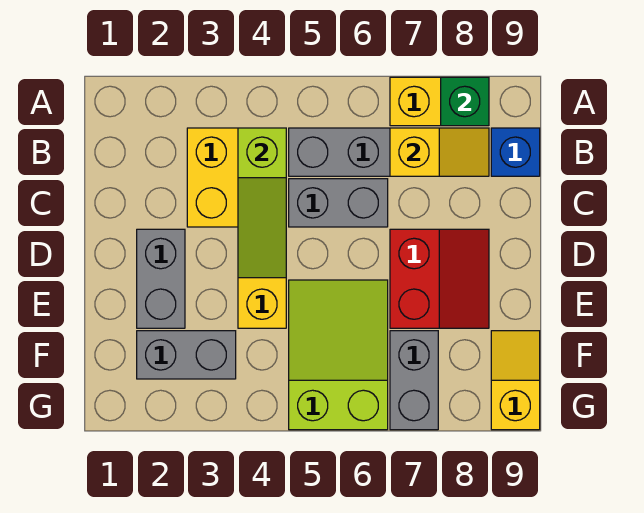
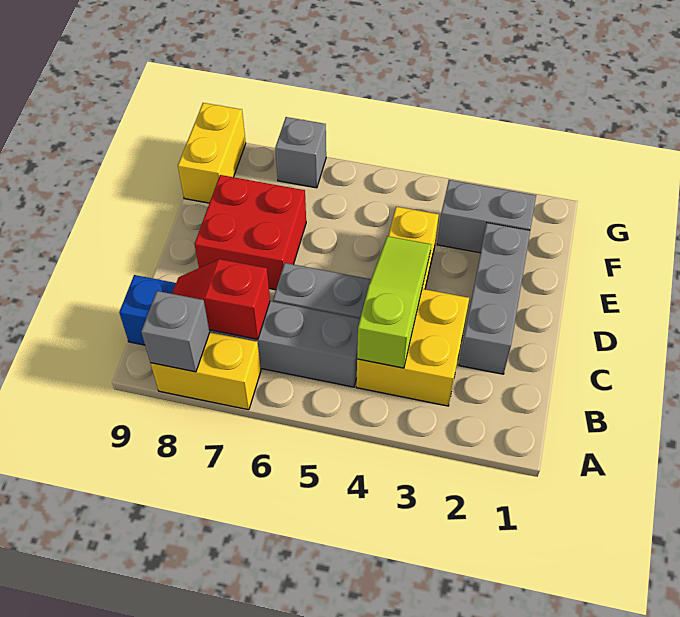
green 1x1 brick [441,77,489,126] -> grey 1x1 brick [141,291,210,372]
yellow 1x2 slope [390,128,489,176] -> red 1x2 slope [172,259,270,339]
grey 1x2 brick [137,229,185,328] -> grey 1x3 brick [459,223,530,374]
red 2x2 slope [390,229,489,328] -> red 2x2 brick [194,175,306,290]
lime 2x3 slope [289,280,388,430] -> none
grey 1x2 brick [390,331,438,430] -> grey 1x1 brick [275,117,326,188]
yellow 1x2 slope [491,331,540,430] -> yellow 1x2 brick [178,103,246,203]

